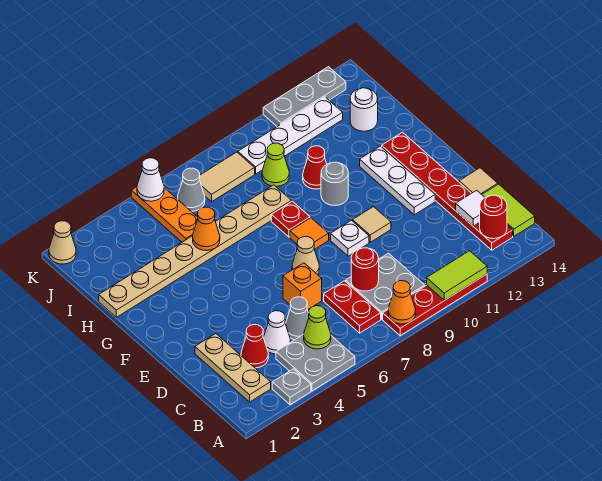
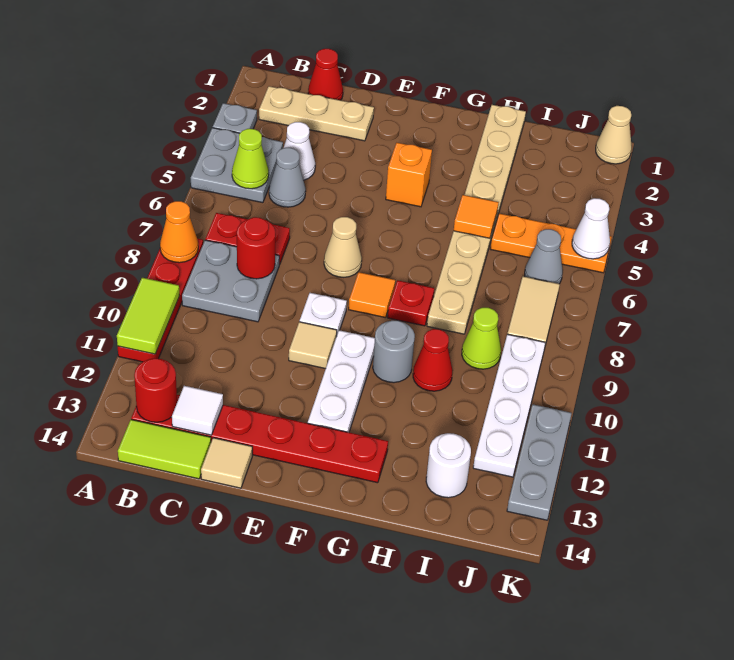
red 1x1 cone [241,325,268,368] -> red 1x1 cone moved to [308,49,343,100]
orange 1x1 brick [283,263,322,310] -> orange 1x1 brick moved to [386,143,432,207]
white 1x3 plate [360,146,435,215] -> white 1x3 plate turned to [308,330,375,432]
orange 1x1 cone [193,207,220,250] -> orange 1x1 tile [454,195,499,238]

